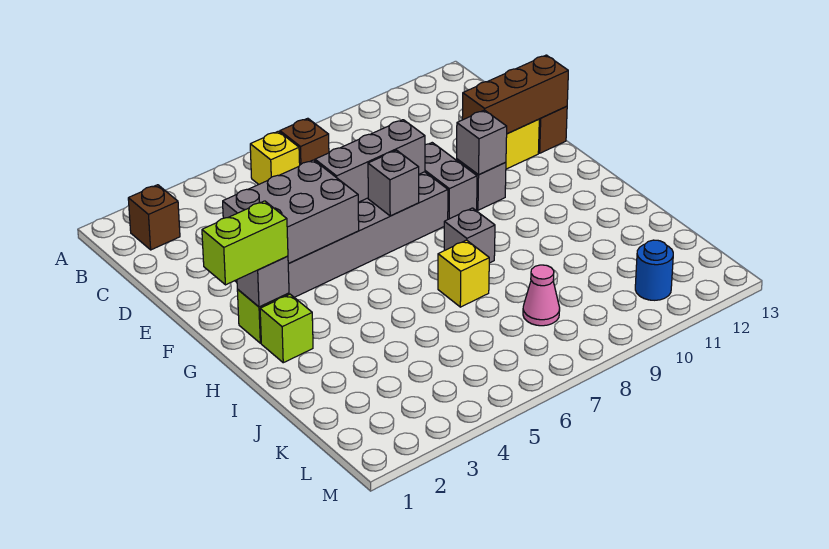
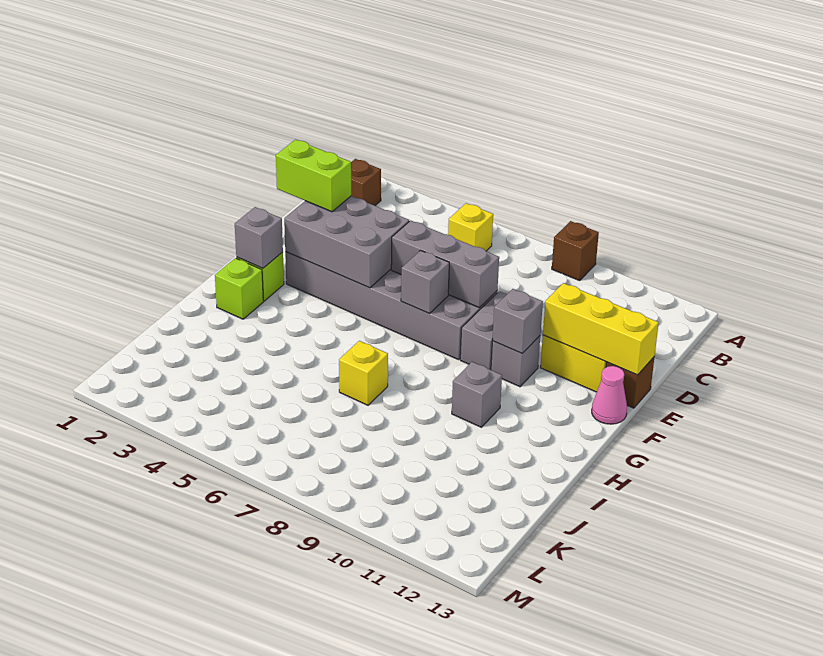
brown 1x1 brick [280,118,329,165] -> brown 1x1 brick moved to [552,221,599,281]
brown 1x3 brick [462,55,568,134] -> yellow 1x3 brick [543,283,659,375]
lime 1x2 brick [202,201,288,285] -> lime 1x2 brick moved to [276,140,351,212]
grey 1x1 brick [444,208,495,263] -> grey 1x1 brick moved to [452,362,502,427]
pink 1x1 cone [523,265,560,326] -> pink 1x1 cone moved to [592,366,627,424]
blue 1x1 round brick [635,240,673,300] -> none

